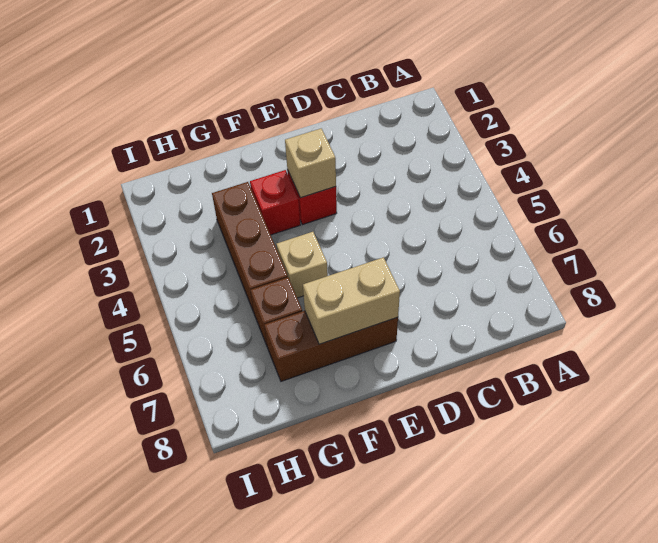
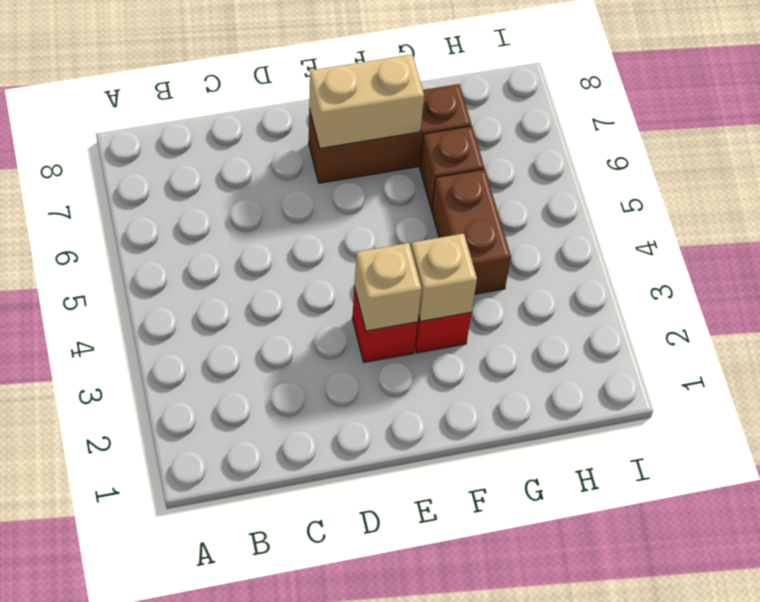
tan 1x1 brick [276,232,328,298] -> tan 1x1 brick moved to [411,234,477,321]
brown 1x3 brick [212,182,288,312] -> brown 1x2 brick [432,169,511,294]

